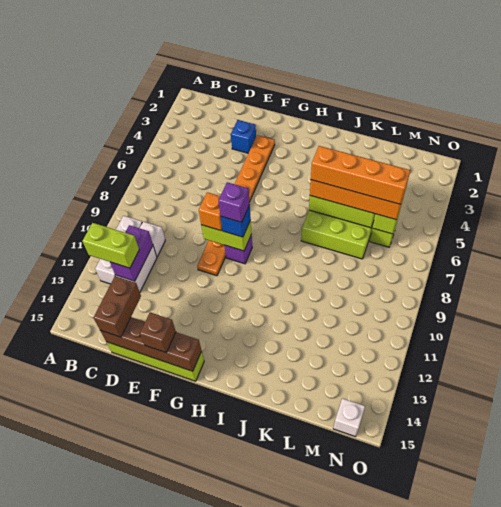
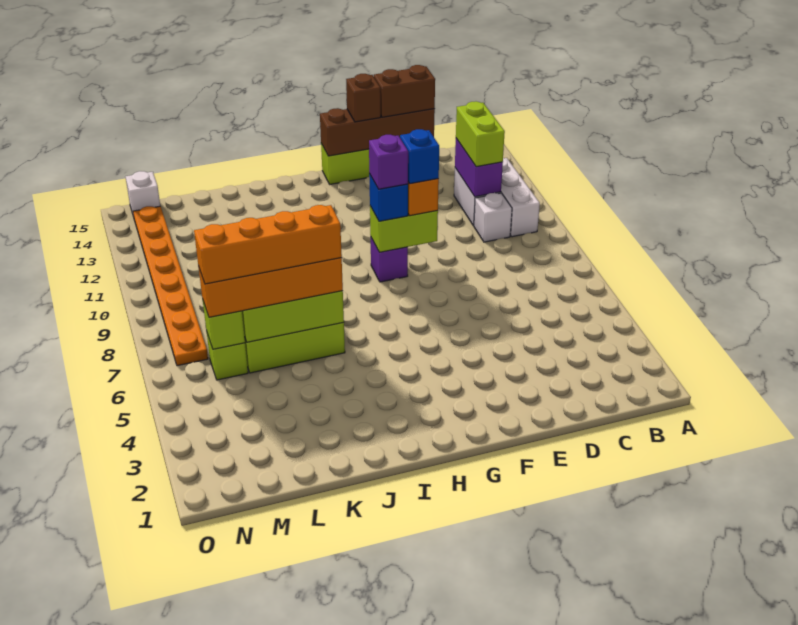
lime 1x2 brick [83,223,139,268] -> lime 1x2 brick turned to [456,101,505,167]
brown 1x2 brick [94,276,141,337] -> brown 1x2 brick turned to [374,65,435,117]
blue 1x1 brick [231,120,256,153] -> blue 1x1 brick moved to [400,129,439,184]
orange 1x8 plate [197,135,275,276] -> orange 1x8 plate moved to [133,206,208,366]

